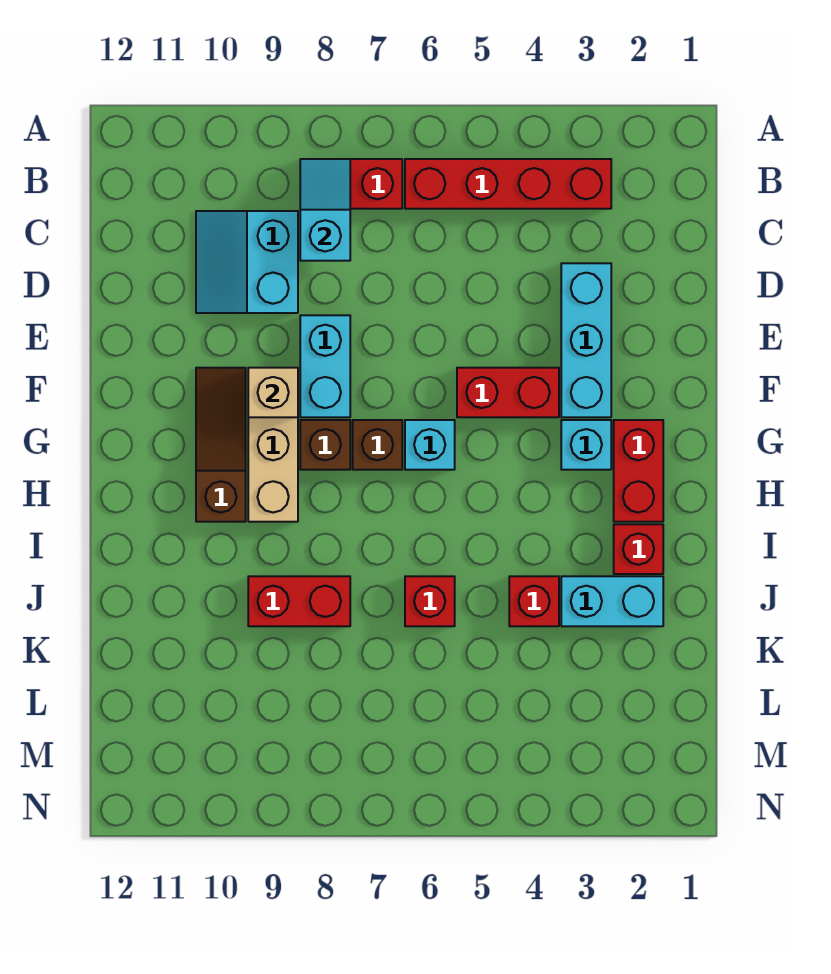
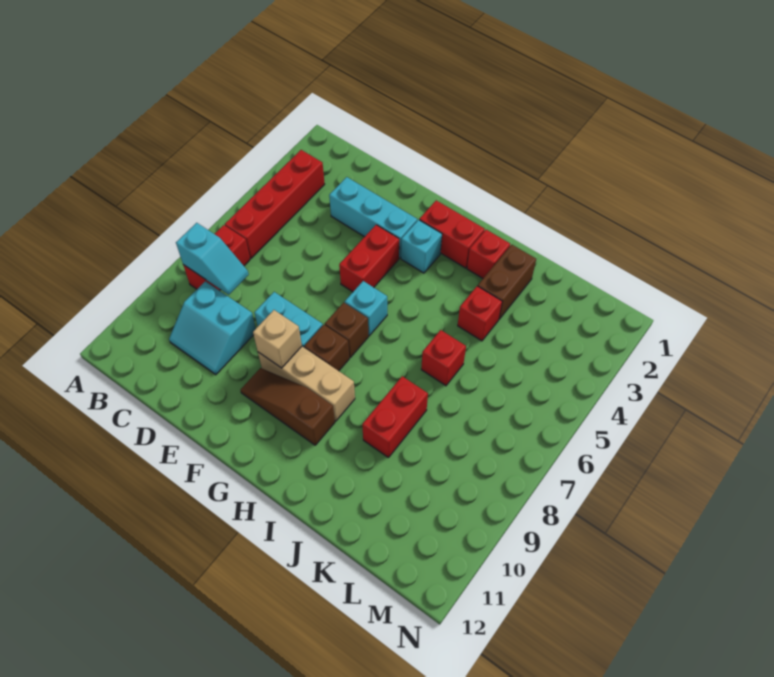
cyan 1x2 slope [300,159,350,261] -> cyan 1x2 slope turned to [176,223,249,295]
cyan 1x2 brick [561,576,663,626] -> brown 1x2 brick [478,245,536,319]

